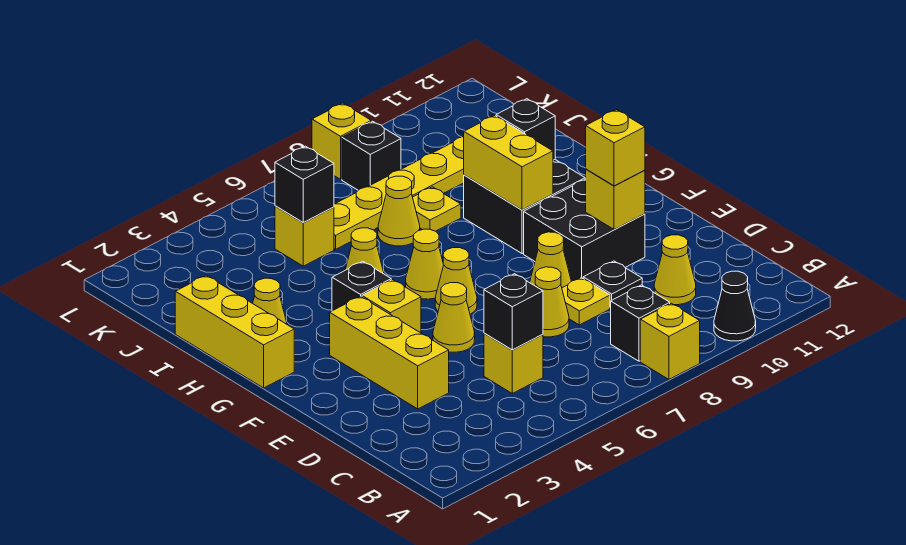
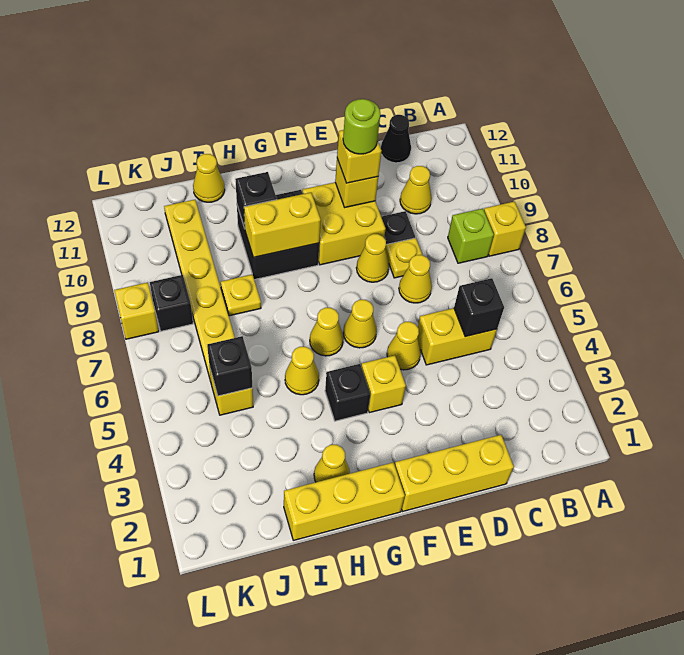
black 1x1 cone [714,271,756,341] -> black 1x1 cone moved to [381,115,411,163]
black 1x1 brick [611,285,670,361] -> lime 1x1 brick [448,209,494,263]
yellow 1x1 brick [484,333,543,393] -> yellow 1x2 brick [418,308,497,365]
yellow 1x3 brick [330,296,449,409] -> yellow 1x3 brick moved to [395,435,514,511]
black 2x2 brick [524,179,645,281] -> yellow 2x2 brick [303,182,386,265]
none -> lime 1x1 round brick [343,99,380,154]
yellow 1x1 cone [378,176,420,246] -> yellow 1x1 cone moved to [193,154,225,202]

